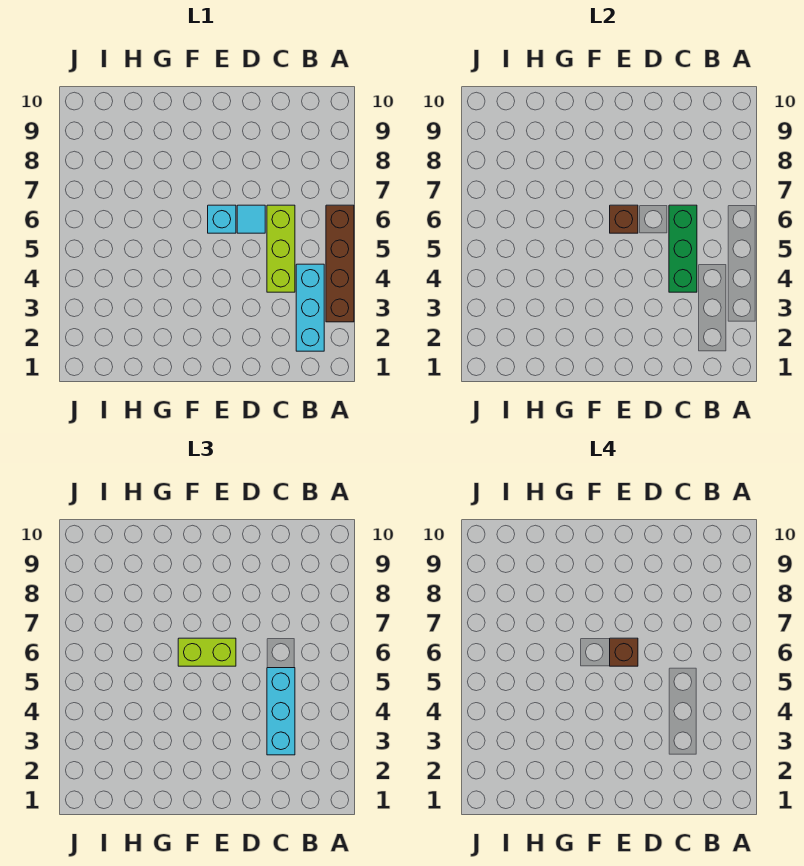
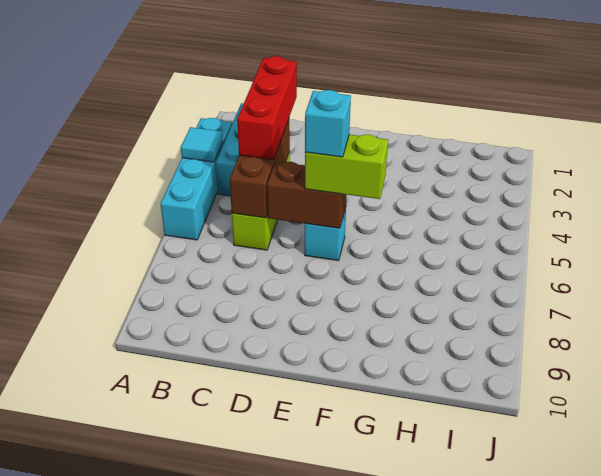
brown 1x4 brick [326,205,354,322] -> cyan 1x4 brick [160,118,232,240]
cyan 1x3 brick [267,668,295,755] -> red 1x3 brick [237,56,297,160]
green 1x3 brick [669,205,697,292] -> brown 1x3 brick [230,119,290,218]
cyan 1x1 tile [237,205,265,233] -> cyan 1x1 tile moved to [181,127,223,162]
brown 1x1 brick [610,205,638,233] -> brown 1x2 brick [267,162,347,228]
brown 1x1 brick [610,638,638,666] -> cyan 1x1 brick [305,90,351,157]

